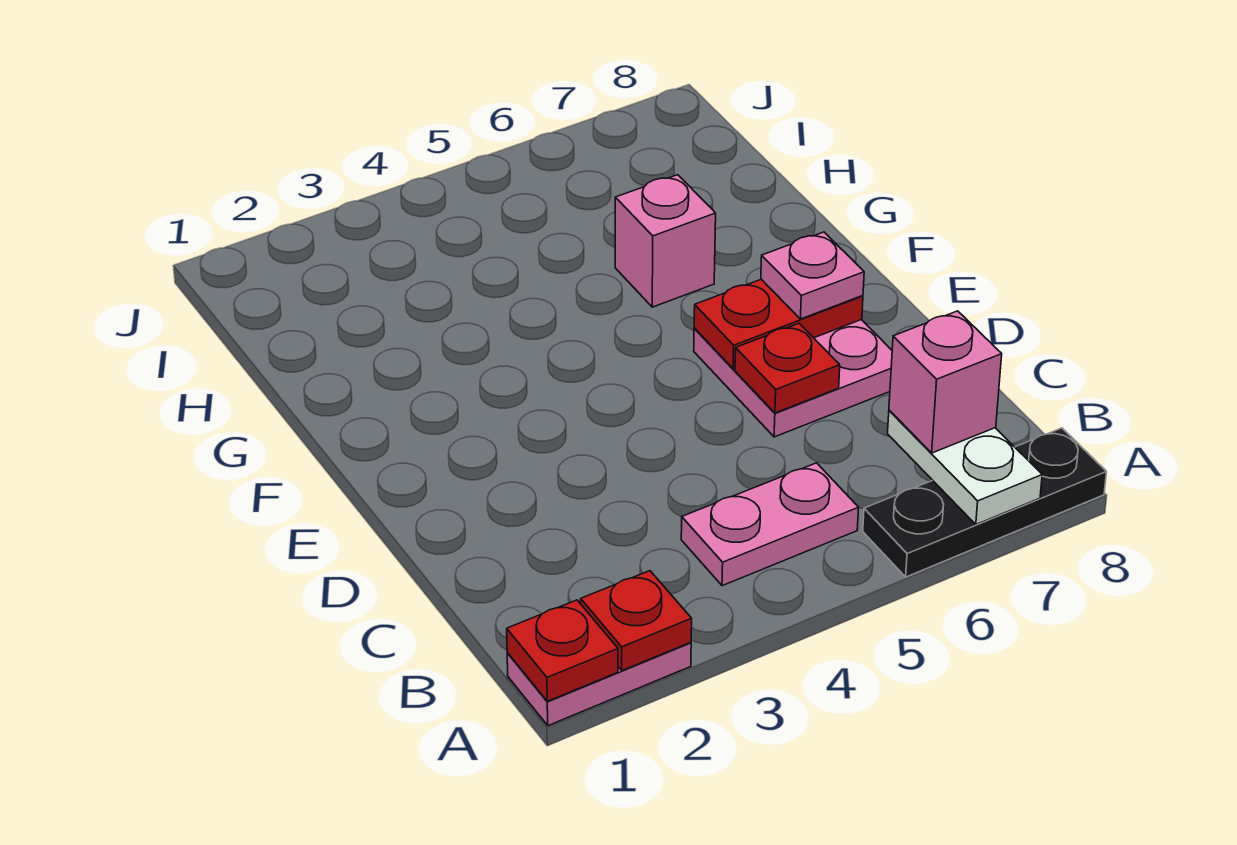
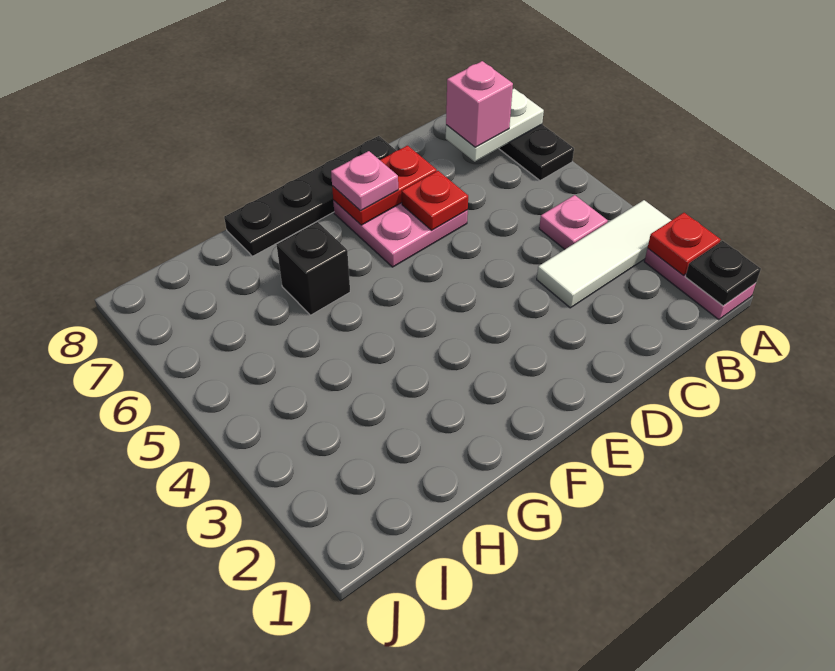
red 1x1 plate [507,600,618,701] -> black 1x1 plate [686,241,761,306]
none -> white 1x3 tile [537,200,671,308]
pink 1x2 plate [681,463,859,586] -> pink 1x1 plate [539,195,608,249]
none -> black 1x4 plate [224,136,396,256]
red 1x2 plate [694,279,863,369] -> red 1x2 plate turned to [332,146,437,225]
pink 1x1 brick [615,175,716,307] -> black 1x1 brick [277,222,350,315]

